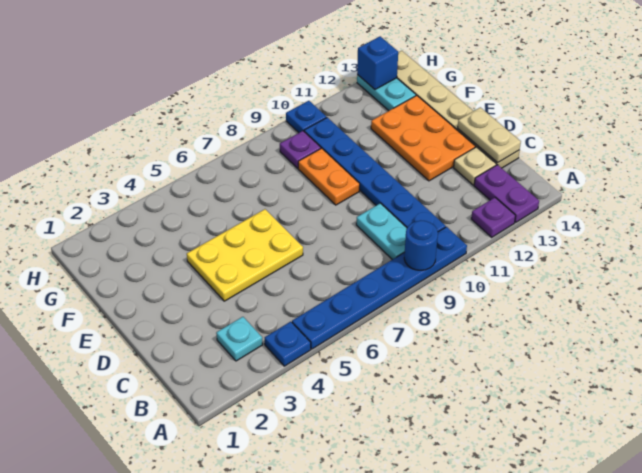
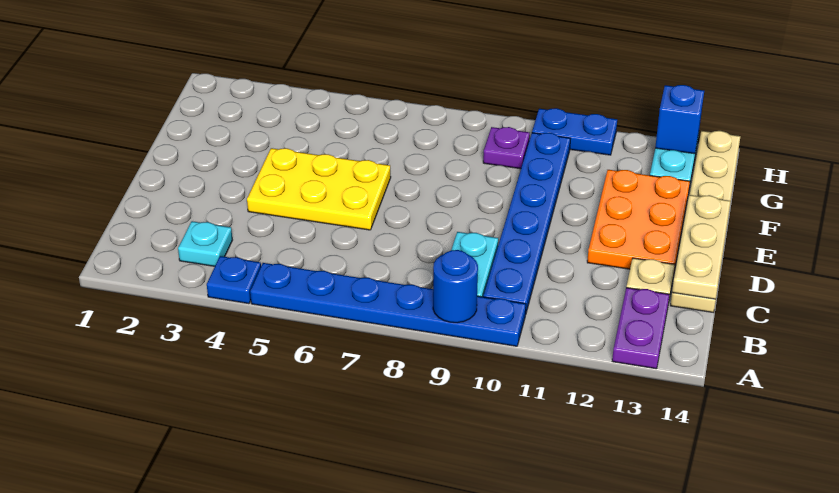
purple 1x1 plate [471,198,516,237] -> none
tan 1x2 plate [458,107,521,163] -> tan 1x3 plate [672,195,731,299]
orange 1x2 plate [298,148,360,205] -> none
blue 1x1 plate [286,101,327,133] -> blue 1x2 plate [532,108,617,155]

